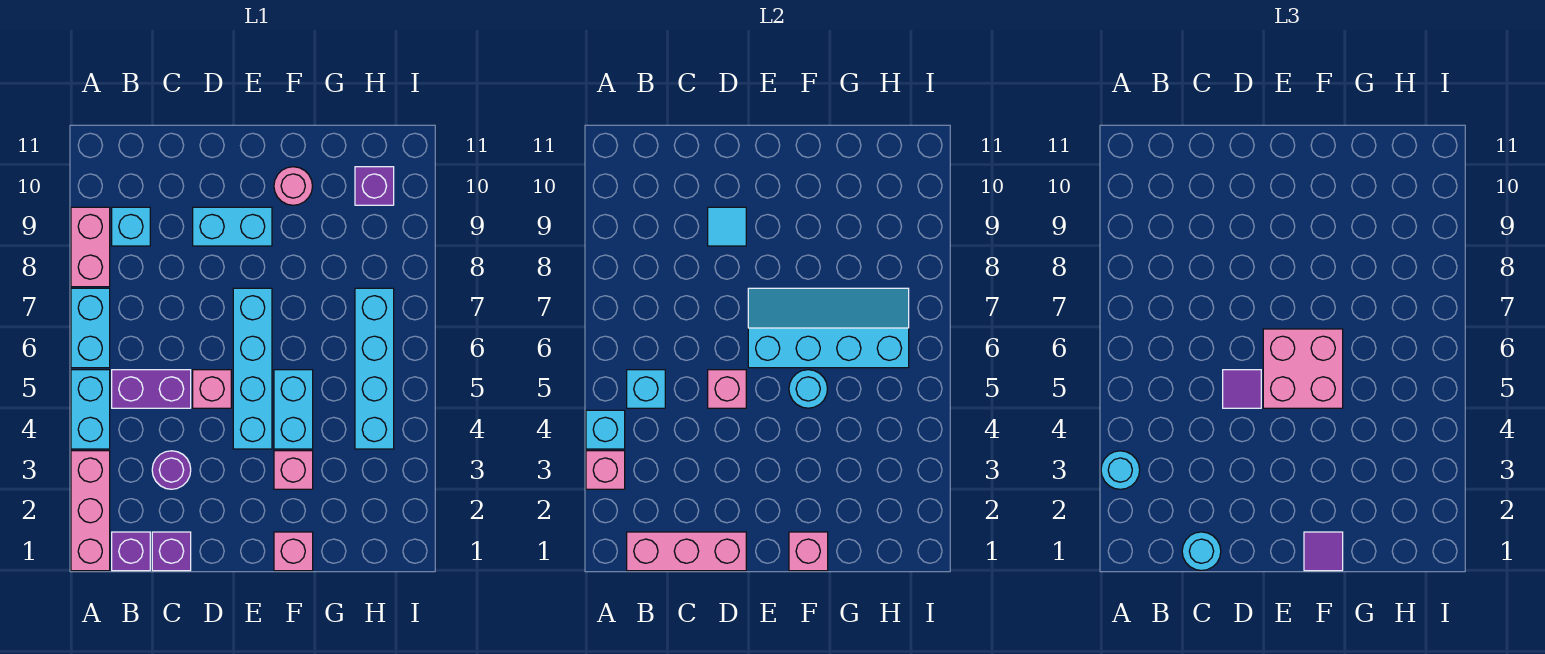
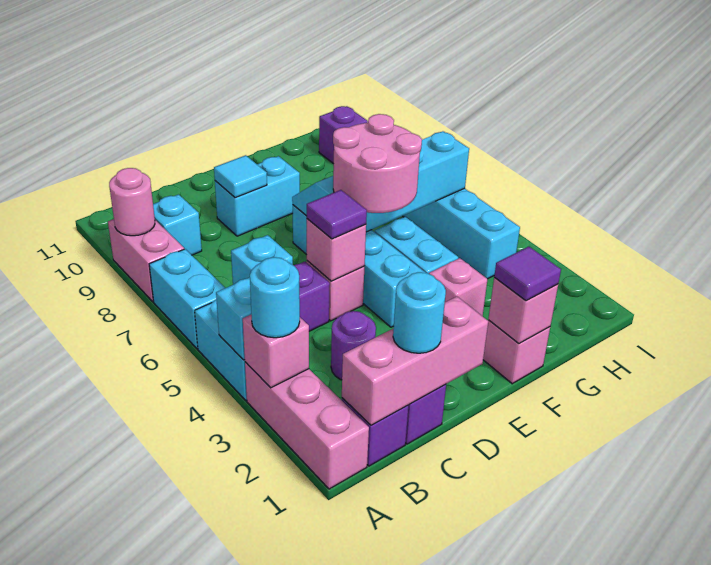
pink 2x2 brick [1263,329,1343,408] -> pink 2x2 round brick [333,114,422,213]
cyan 1x1 round brick [789,370,827,408] -> none
pink 1x1 round brick [274,167,312,205] -> pink 1x1 round brick moved to [109,168,155,236]

